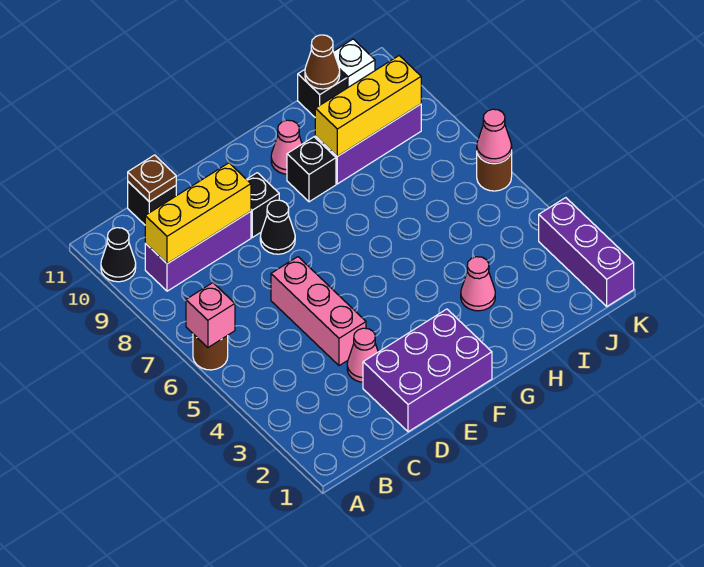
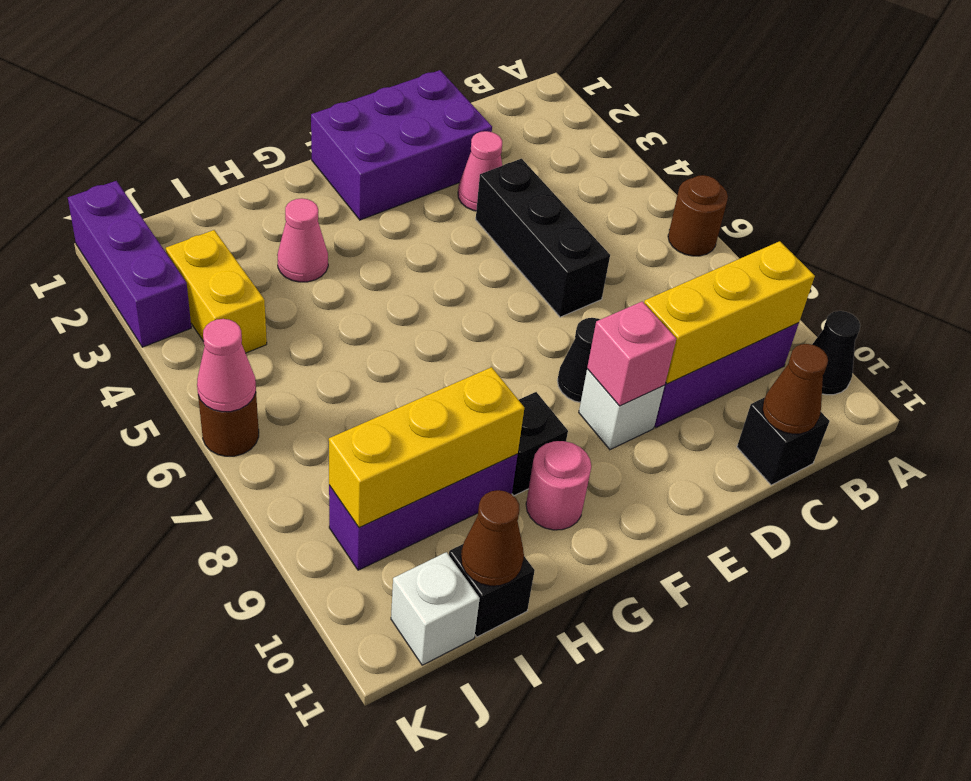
pink 1x1 brick [186,283,235,348] -> pink 1x1 brick moved to [587,301,676,406]
brown 1x1 plate [128,155,176,202] -> brown 1x1 cone [762,344,828,434]
pink 1x3 brick [271,257,366,366] -> black 1x3 brick [476,159,610,317]
black 1x1 brick [247,173,279,237] -> white 1x1 brick [579,369,664,450]
pink 1x1 cone [271,120,302,174] -> pink 1x1 round brick [526,441,591,530]
none -> yellow 1x2 brick [166,230,267,353]

